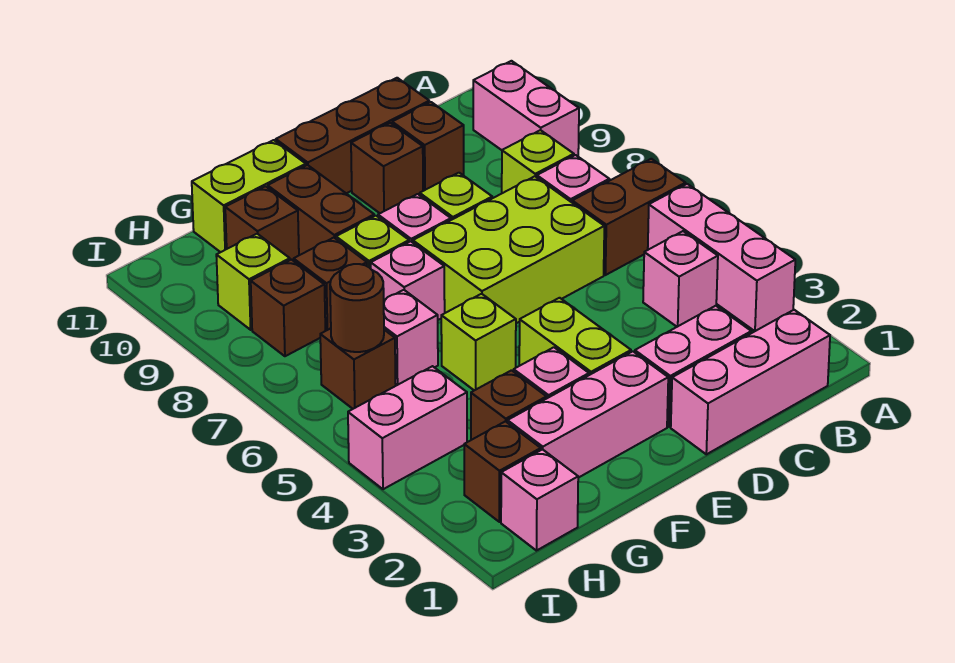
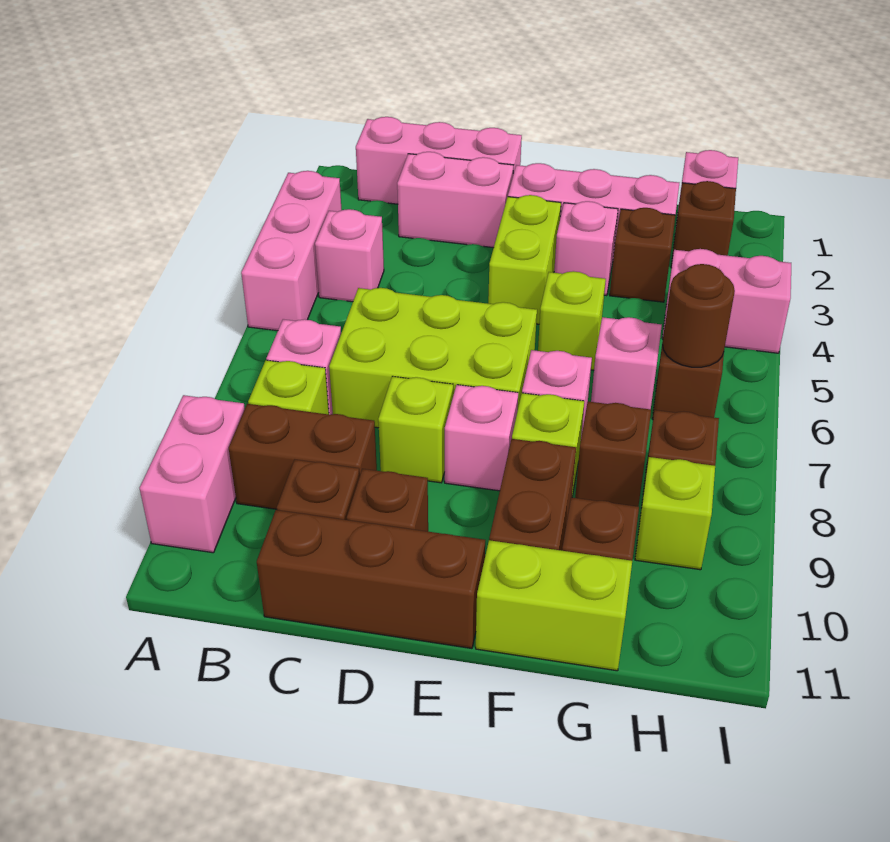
brown 1x2 brick [572,159,686,275] -> brown 1x2 brick moved to [229,404,377,509]

